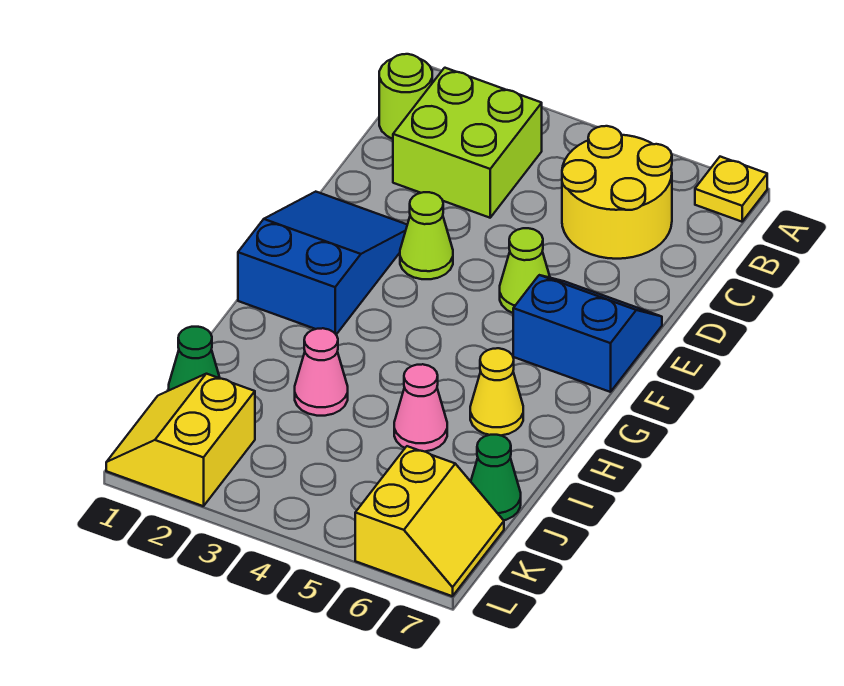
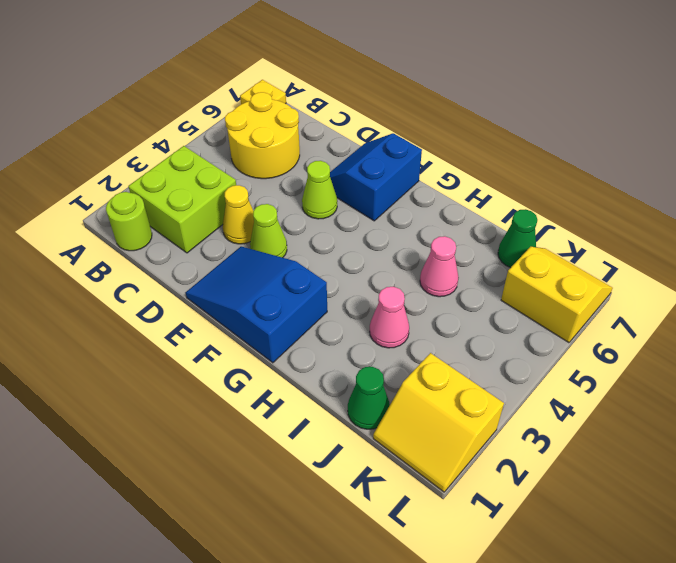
yellow 1x1 cone [470,348,523,436] -> yellow 1x1 cone moved to [223,185,254,244]

